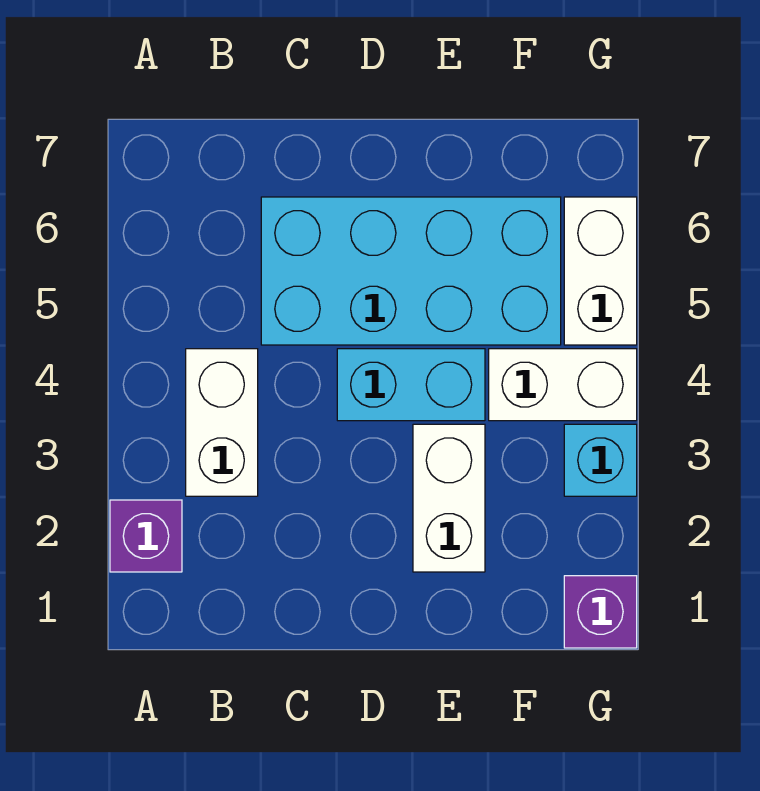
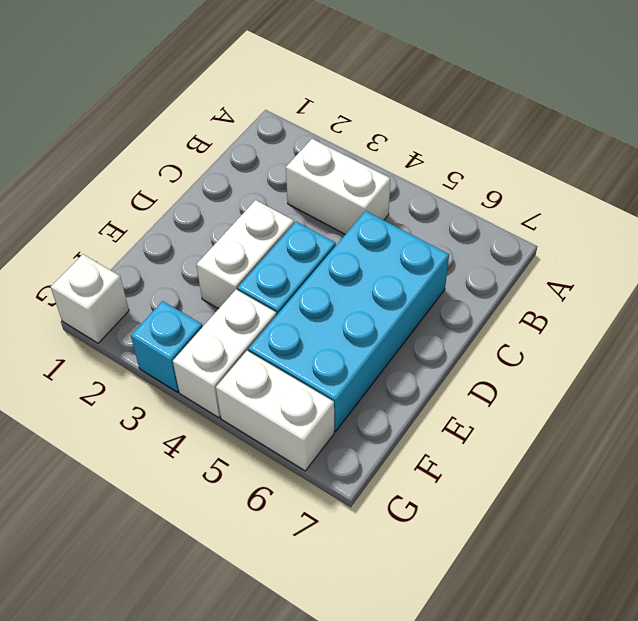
purple 1x1 brick [110,500,182,572] -> none
white 1x2 brick [413,424,485,572] -> white 1x2 brick turned to [196,200,294,309]
purple 1x1 brick [564,576,637,648] -> white 1x1 brick [51,254,129,343]

